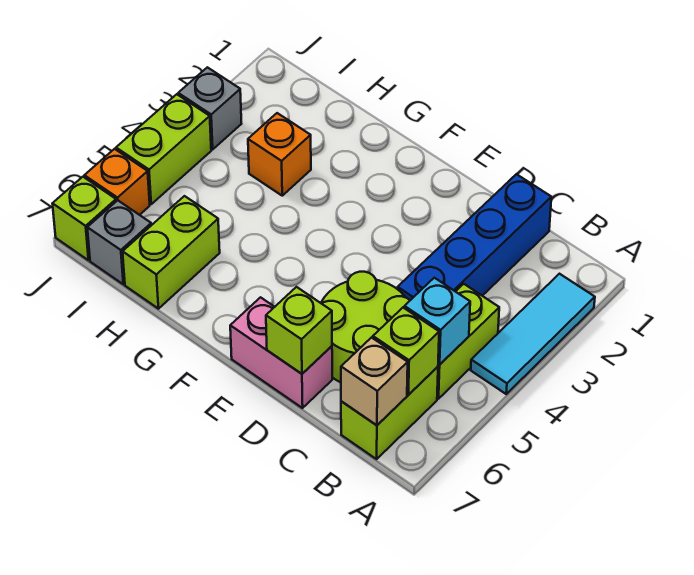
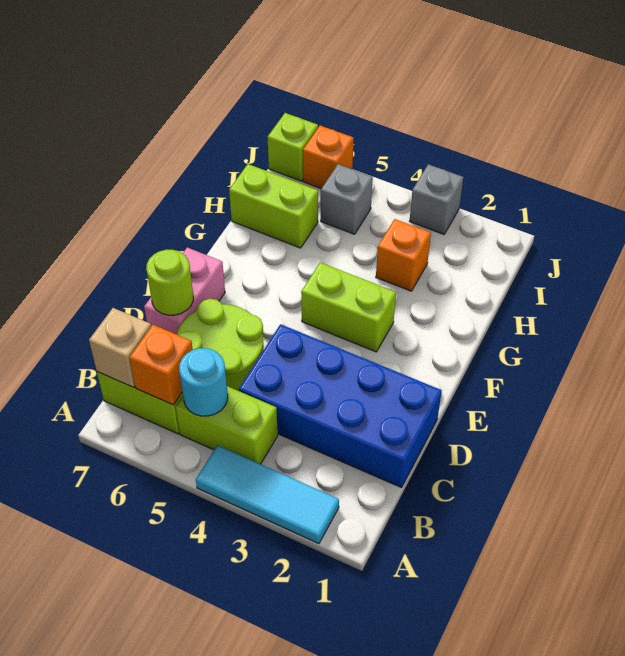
cyan 1x1 brick [405,278,470,365] -> cyan 1x1 round brick [179,348,228,416]
lime 1x1 brick [373,308,439,395] -> orange 1x1 brick [129,325,193,405]
blue 1x4 brick [398,174,551,300] -> blue 2x4 brick [239,324,442,488]
lime 1x1 brick [266,287,332,374] -> lime 1x1 round brick [146,250,193,315]
grey 1x1 brick [87,200,151,284] -> grey 1x1 brick moved to [321,164,373,234]
lime 1x2 brick [116,94,211,204] -> lime 1x2 brick moved to [301,263,396,352]

